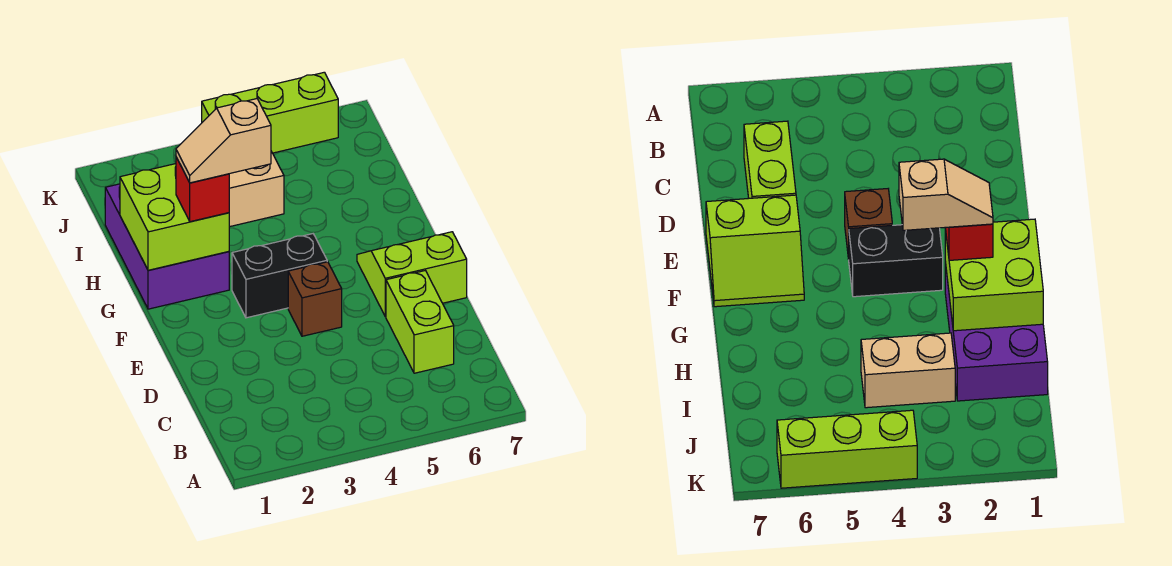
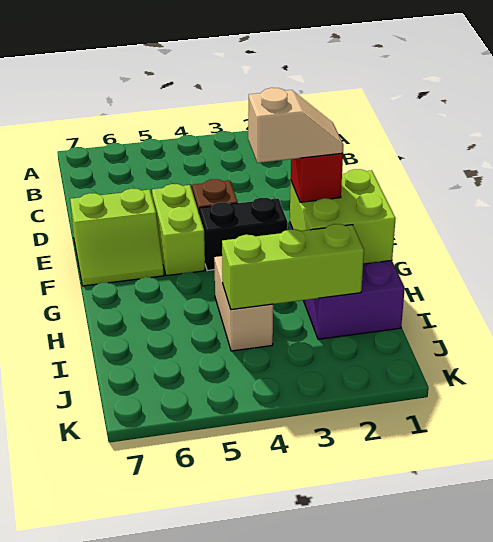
lime 1x2 brick [386,271,454,373] -> lime 1x2 brick moved to [152,184,205,276]
tan 1x2 brick [229,151,284,227] -> tan 1x2 brick turned to [214,256,273,351]
lime 1x3 brick [202,72,338,153] -> lime 1x3 brick moved to [222,224,364,309]

